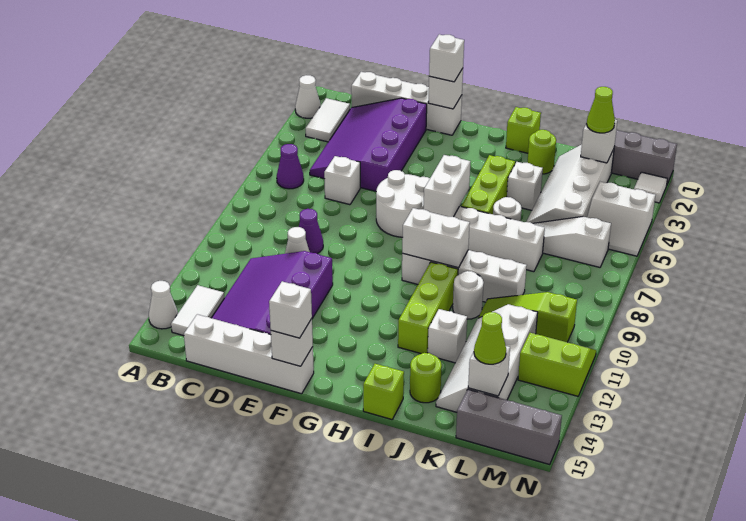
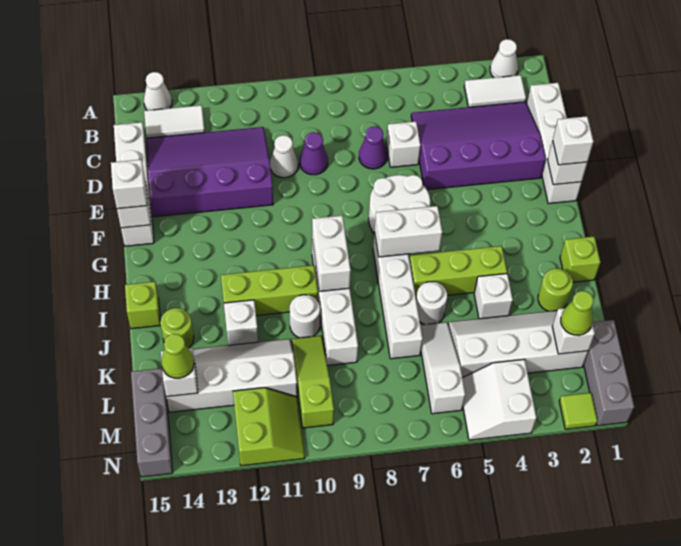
purple 1x1 cone [277,144,304,189] -> purple 1x1 cone moved to [359,126,387,169]
white 1x1 tile [634,172,667,203] -> lime 1x1 tile [559,393,597,429]

